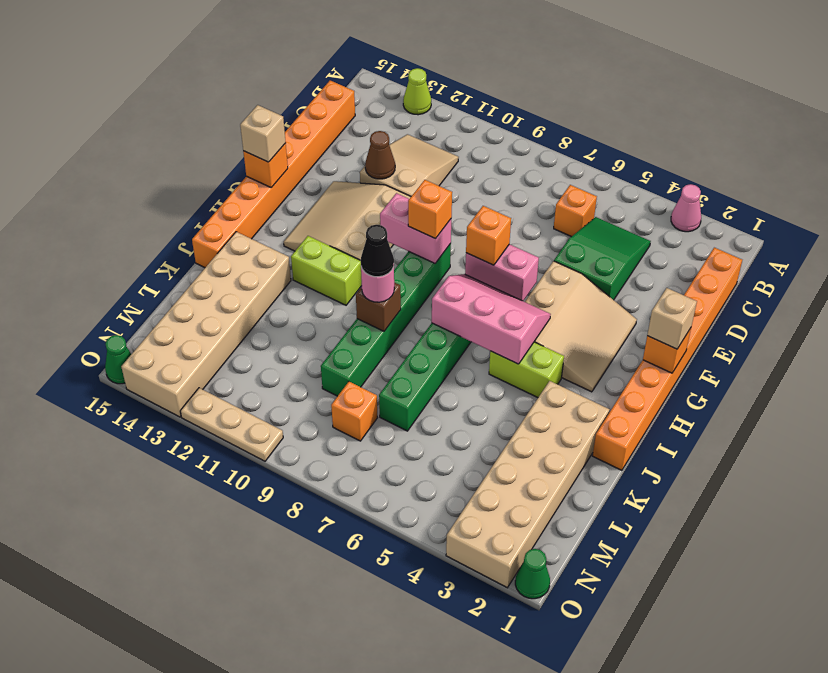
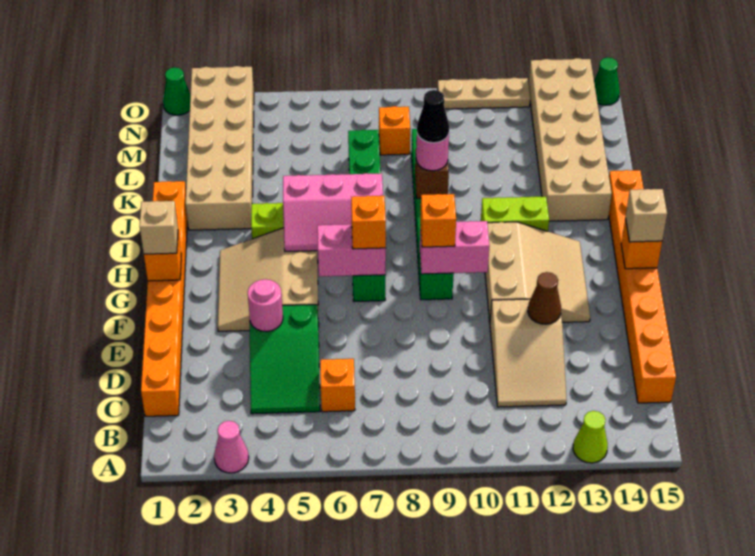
none -> pink 1x1 round brick [248,279,283,332]

